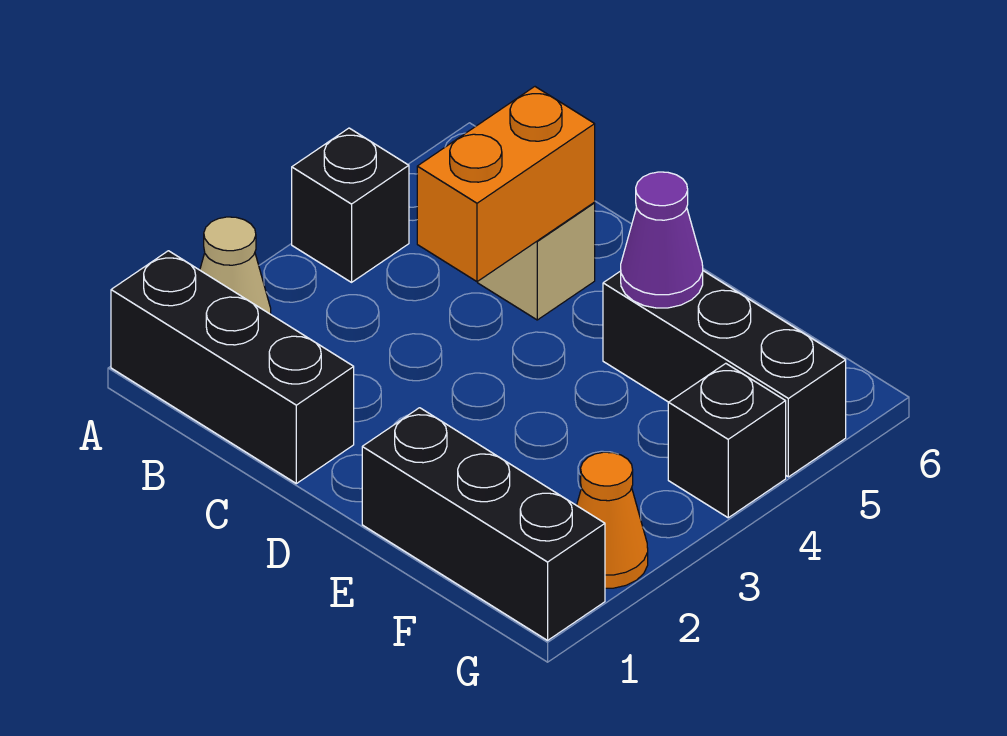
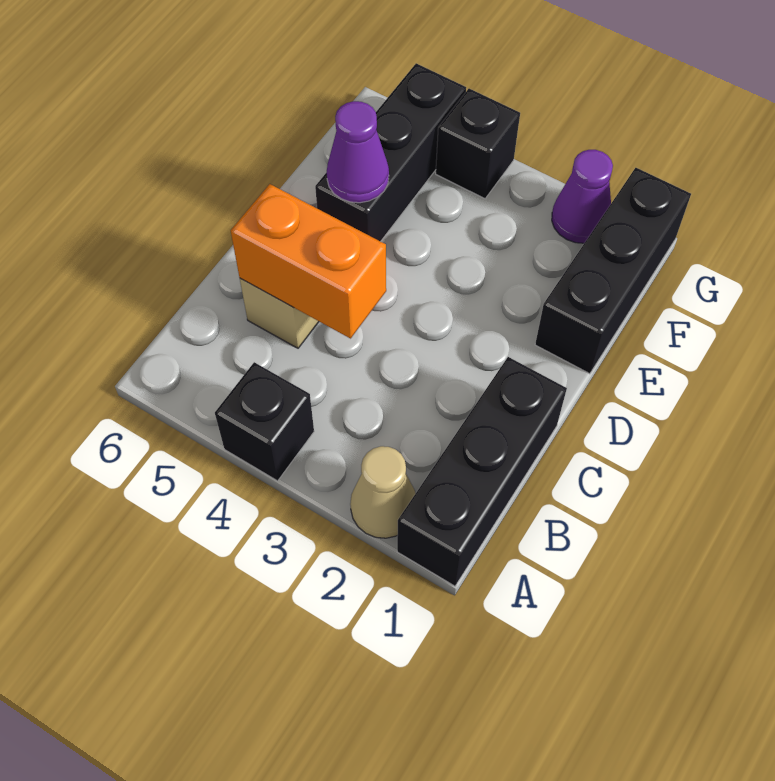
orange 1x1 cone [577,452,648,588] -> purple 1x1 cone [552,150,613,243]

